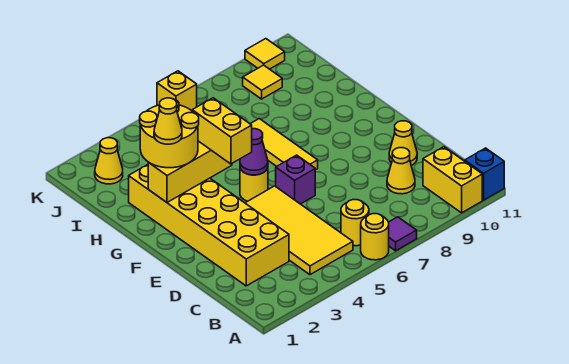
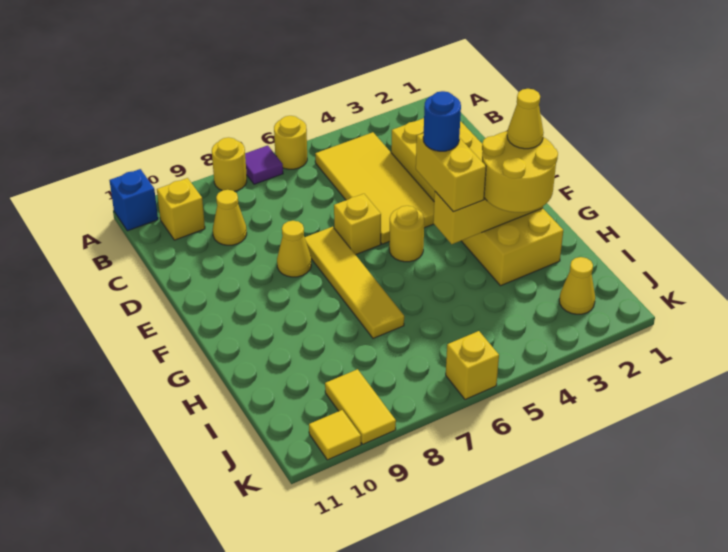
yellow 1x2 brick [423,147,482,213] -> yellow 1x1 brick [157,178,205,240]
yellow 1x1 round brick [341,200,369,246] -> yellow 1x1 round brick moved to [212,137,247,191]
yellow 1x1 cone [389,121,417,165] -> yellow 1x1 cone moved to [277,221,311,277]
purple 1x1 brick [276,155,315,204] -> yellow 1x1 brick [334,194,381,255]
none -> blue 1x1 round brick [423,91,461,151]
purple 1x1 cone [240,129,268,175] -> none
yellow 1x3 tile [250,119,318,170] -> yellow 1x4 tile [305,227,404,338]
yellow 1x1 tile [243,65,282,99] -> yellow 1x2 tile [325,369,396,444]

